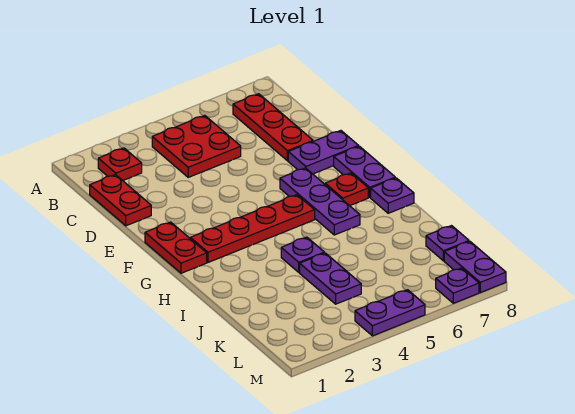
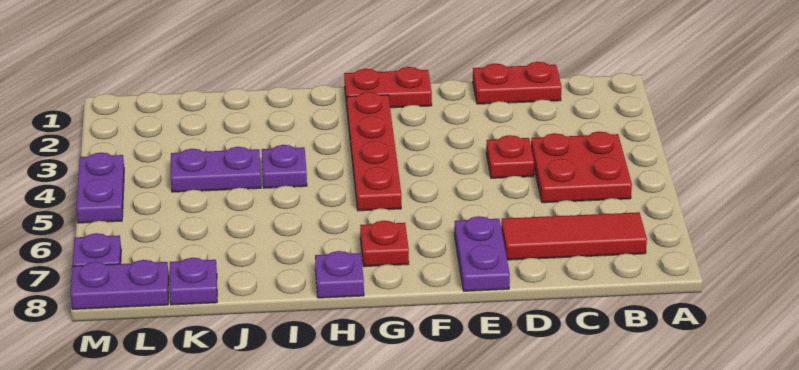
red 1x1 plate [98,148,142,181] -> red 1x1 plate moved to [486,135,534,178]
red 1x3 plate [233,94,313,161] -> red 1x3 tile [501,212,647,260]
purple 1x3 plate [280,168,360,235] -> none
purple 1x2 plate [334,146,395,197] -> none

